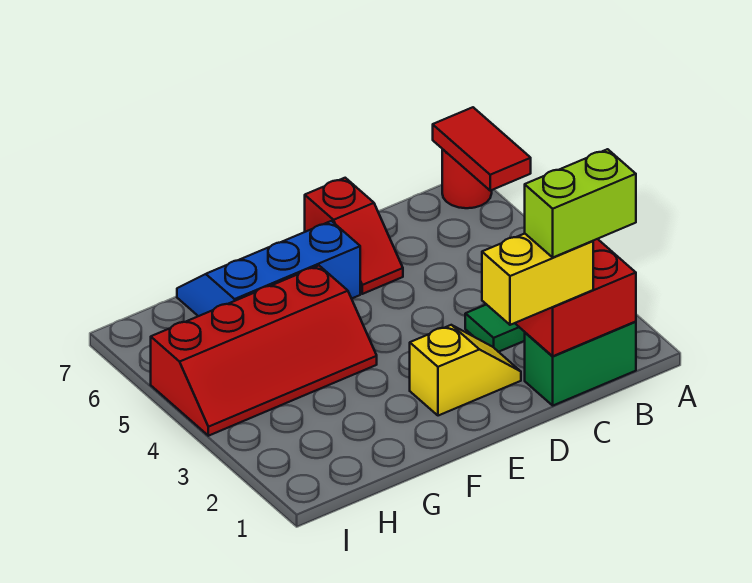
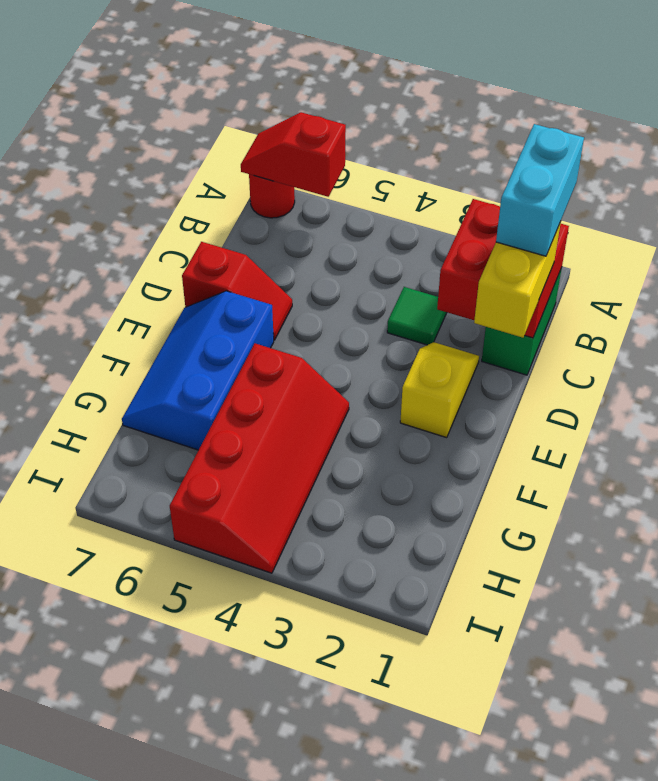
red 1x2 tile [433,107,531,191] -> red 1x2 slope [241,112,346,197]
lime 1x2 brick [525,149,636,257] -> cyan 1x2 brick [496,124,584,256]

